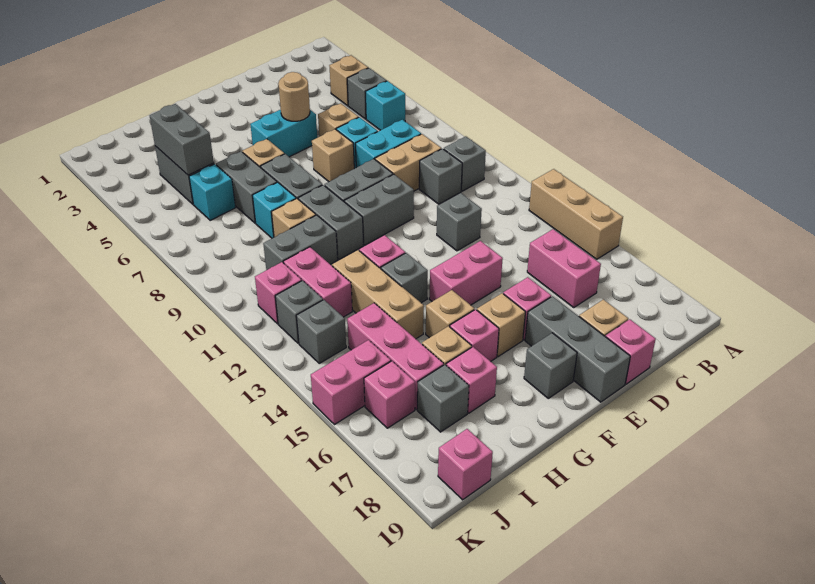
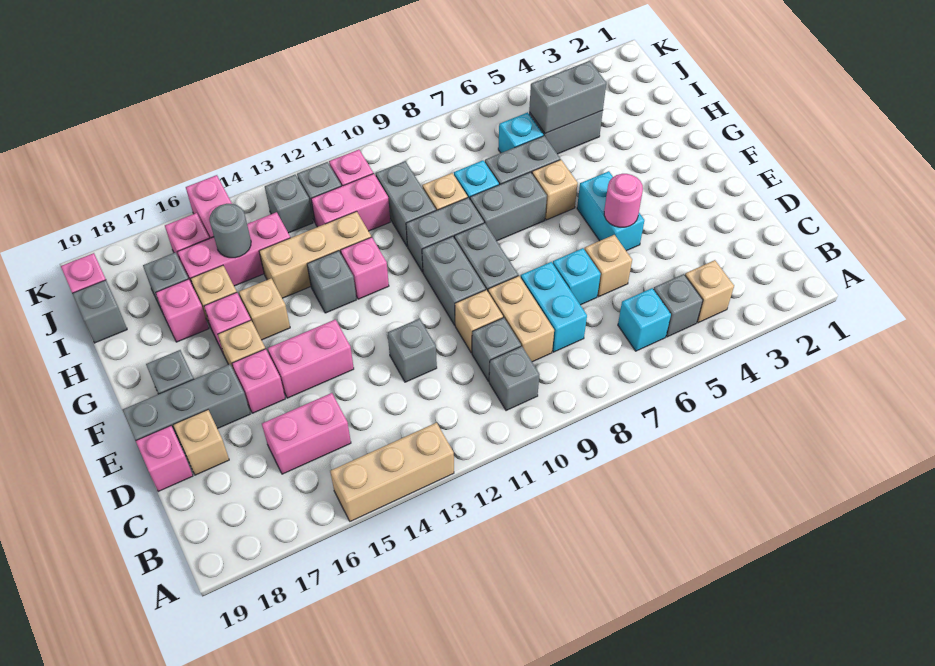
tan 1x1 round brick [278,72,310,121] -> pink 1x1 round brick [604,174,643,227]
tan 1x1 brick [312,129,354,182] -> tan 1x1 brick moved to [455,290,503,353]
pink 1x2 brick [429,241,503,305] -> pink 1x2 brick turned to [268,319,354,398]
none -> grey 1x1 round brick [209,204,251,258]
none -> grey 1x1 brick [72,280,127,343]

